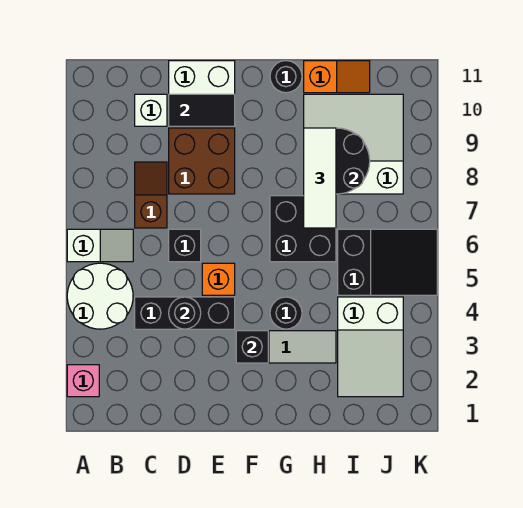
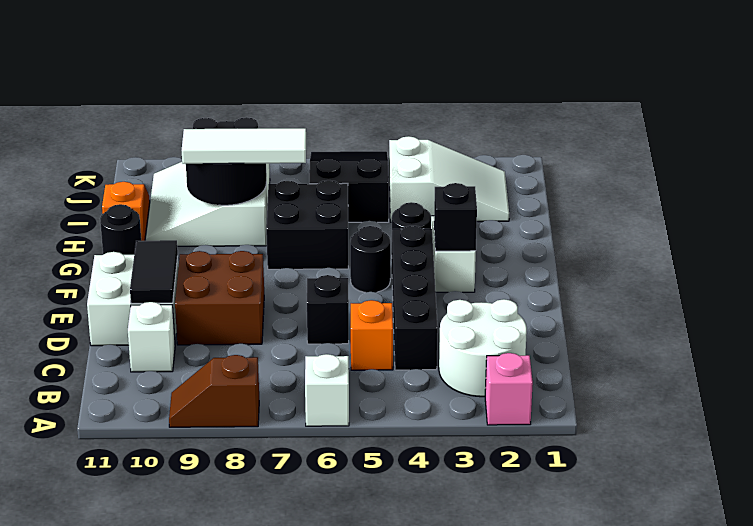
white 2x2 round brick [67,263,133,329] -> white 2x2 round brick moved to [439,299,527,397]
black 1x3 brick [135,297,235,329] -> black 1x4 brick [392,226,438,370]
brown 1x2 slope [135,162,167,228] -> brown 1x2 slope moved to [169,355,259,427]
black 1x1 round brick [169,297,201,329] -> black 1x1 round brick moved to [350,226,390,292]
orange 1x1 brick [202,263,235,295] -> orange 1x1 brick moved to [351,300,393,370]

